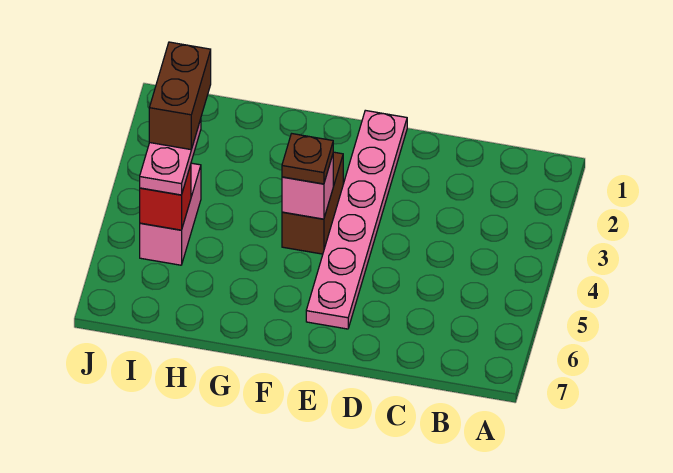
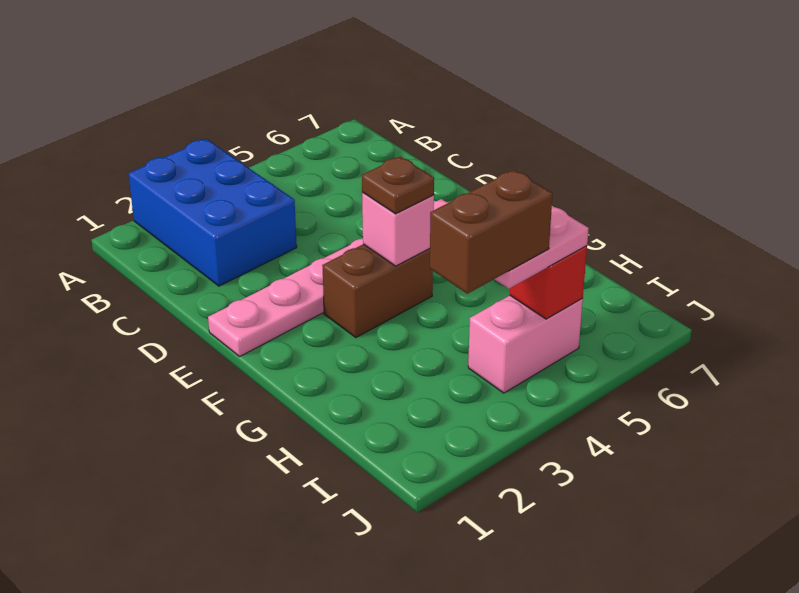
none -> blue 2x3 brick [129,139,297,286]

